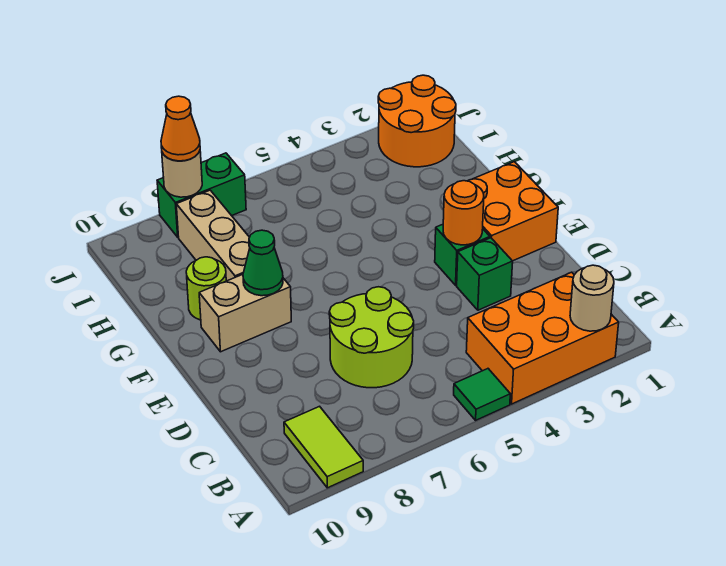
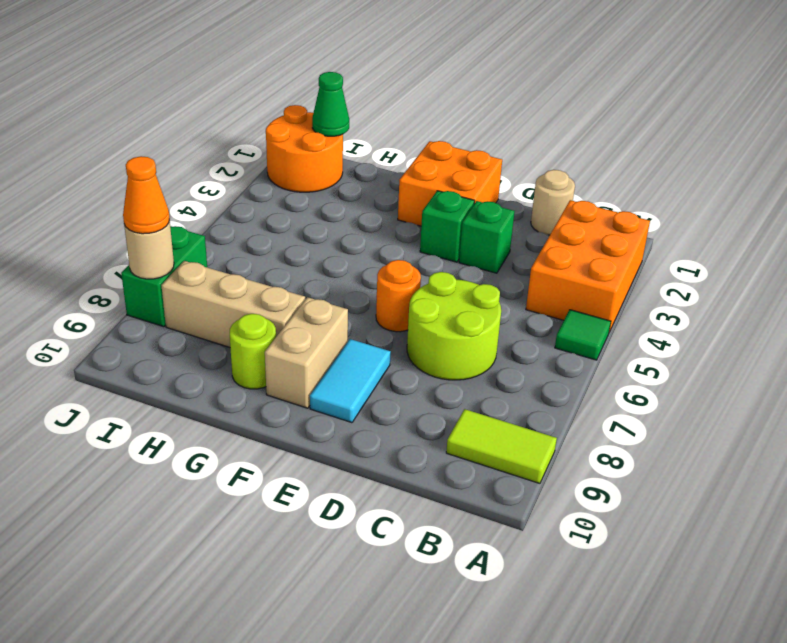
tan 1x1 round brick [570,265,614,331] -> tan 1x1 round brick moved to [531,170,575,235]
orange 1x1 round brick [443,181,484,245] -> orange 1x1 round brick moved to [376,260,421,332]
none -> cyan 1x2 tile [310,339,391,423]
green 1x1 cone [243,230,283,296] -> green 1x1 cone moved to [312,72,349,136]

